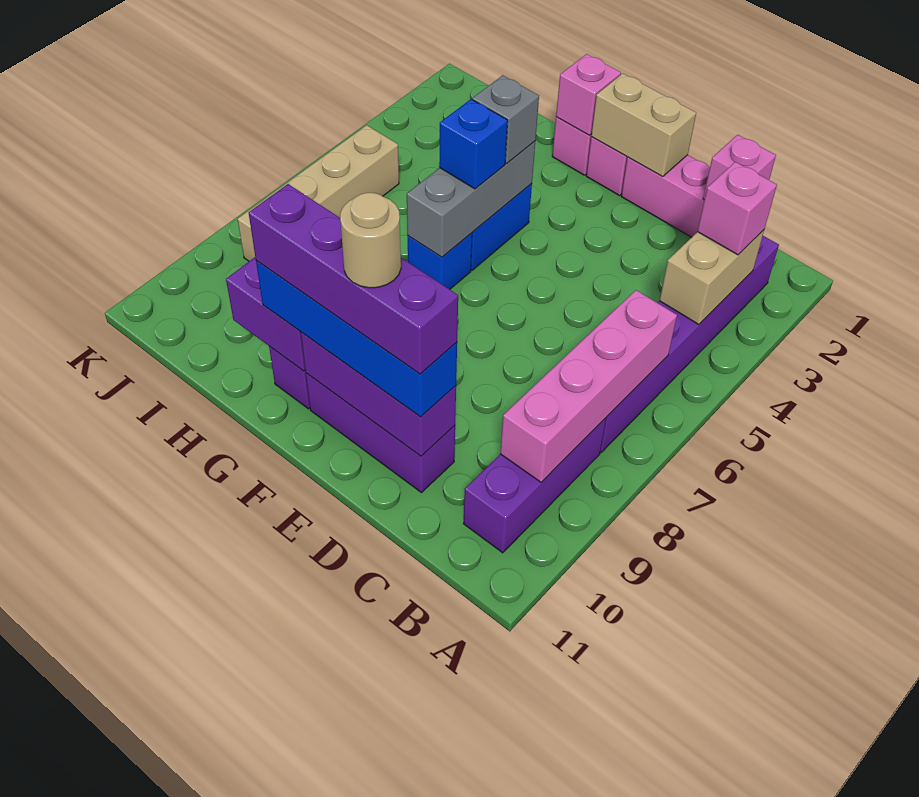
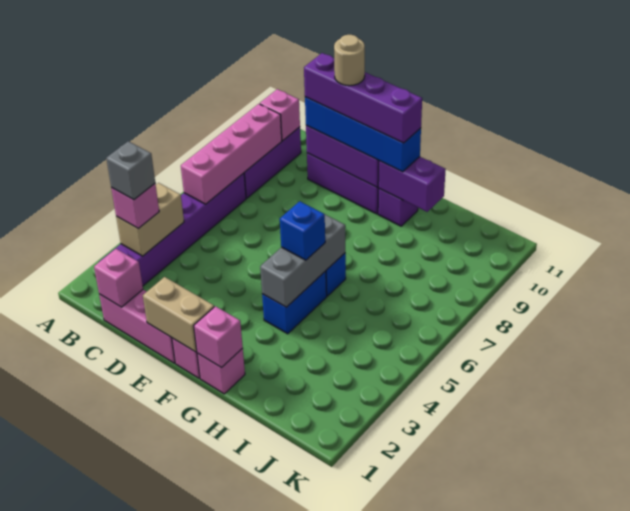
none -> pink 1x1 brick [260,89,300,140]
grey 1x1 brick [473,75,539,164] -> grey 1x1 brick moved to [106,141,155,200]
tan 1x4 brick [238,125,399,261] -> none

